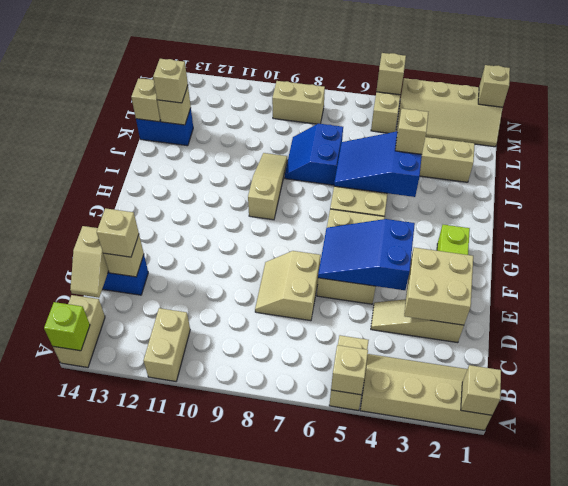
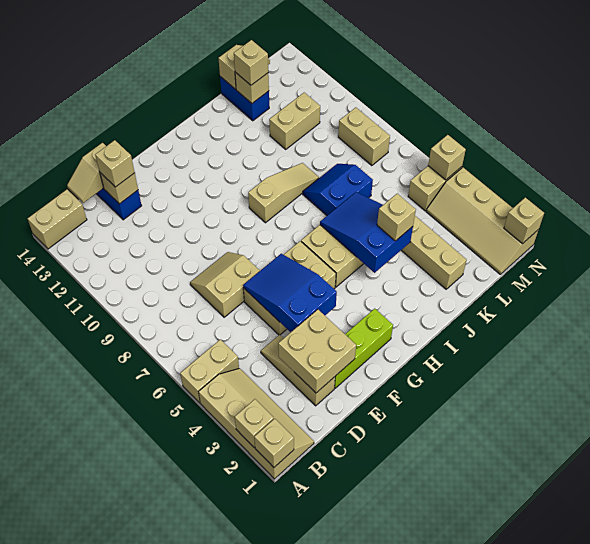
tan 1x1 brick [331,345,368,395] -> tan 1x1 brick moved to [235,399,274,448]
tan 1x2 brick [144,308,190,381] -> tan 1x2 brick moved to [269,93,320,149]
lime 1x1 brick [44,302,90,351] -> none

